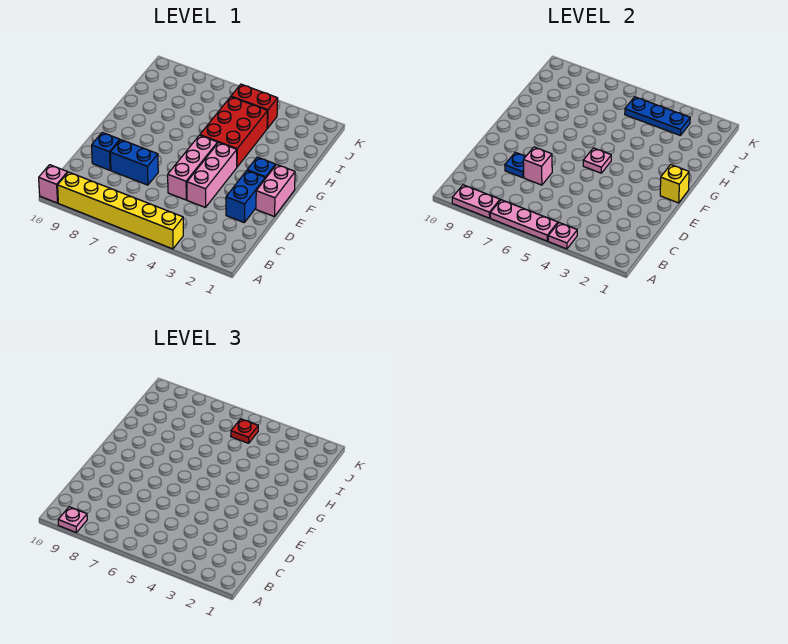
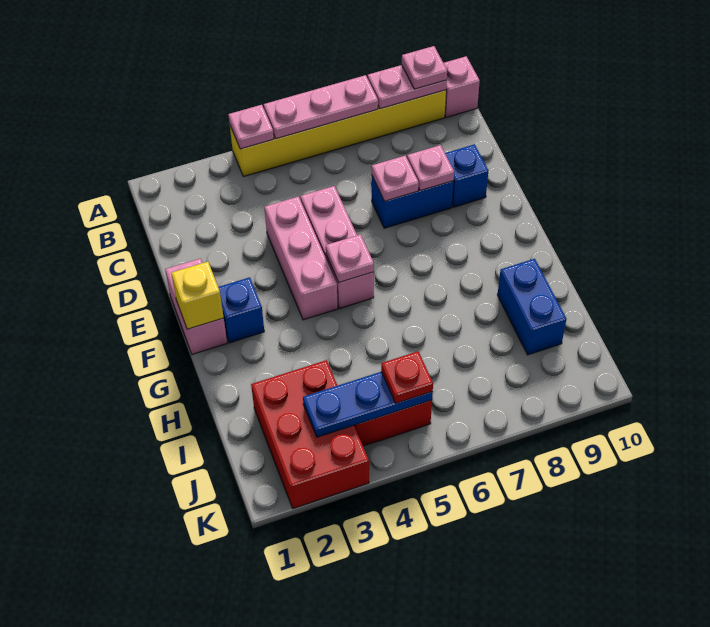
blue 1x2 brick [226,171,265,222] -> blue 1x2 brick moved to [497,259,566,355]
pink 1x1 brick [523,147,552,185] -> pink 1x1 plate [372,156,419,201]
blue 1x1 plate [505,152,526,178] -> pink 1x1 plate [407,145,454,191]
red 2x3 brick [200,97,268,167] -> red 2x3 brick moved to [251,360,369,509]

